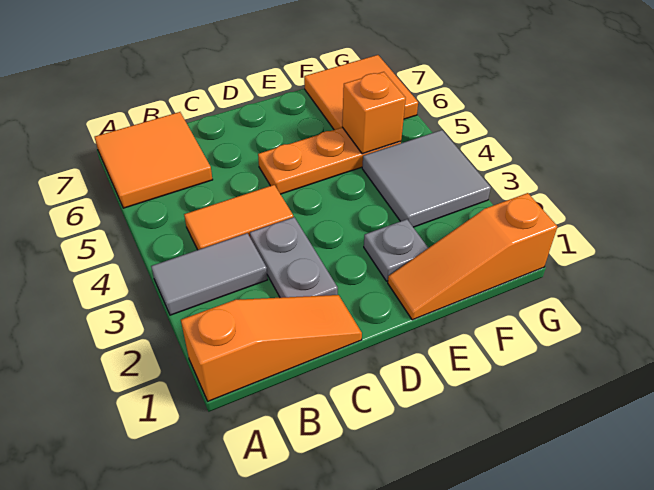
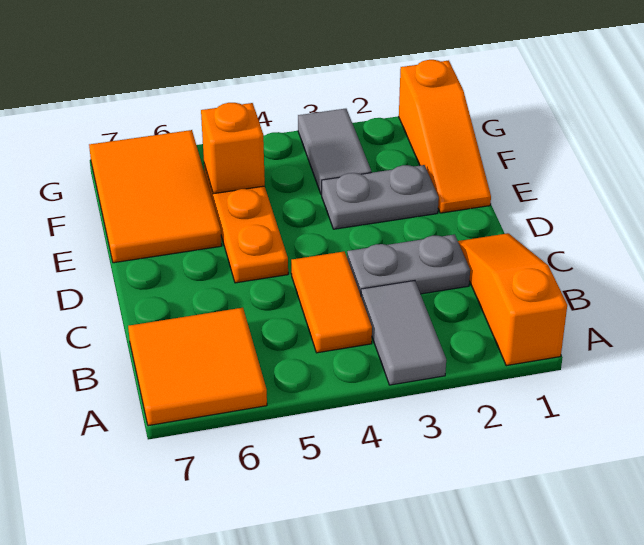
grey 1x1 plate [364,219,428,281] -> grey 1x2 plate [322,165,439,229]
grey 2x2 tile [362,130,491,227] -> grey 1x2 tile [298,109,371,195]
orange 2x2 tile [304,55,418,130] -> orange 2x3 tile [89,130,222,263]

